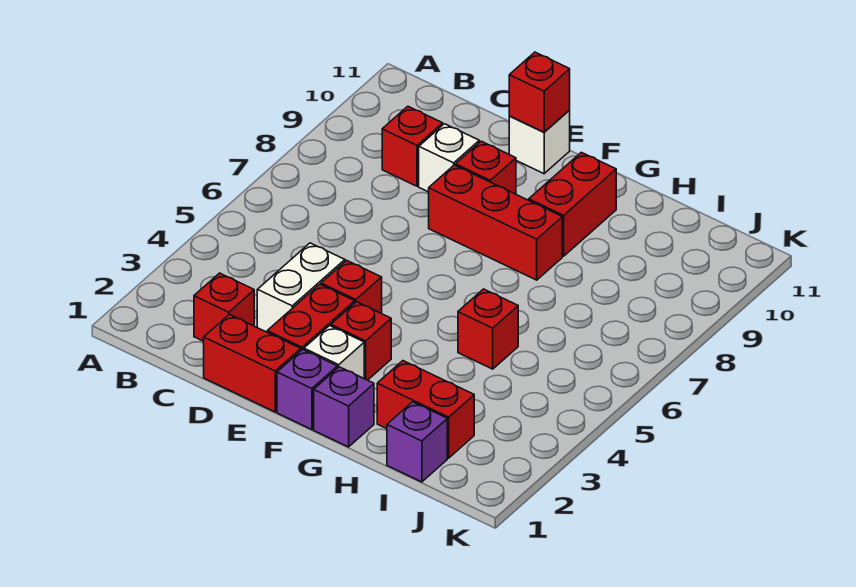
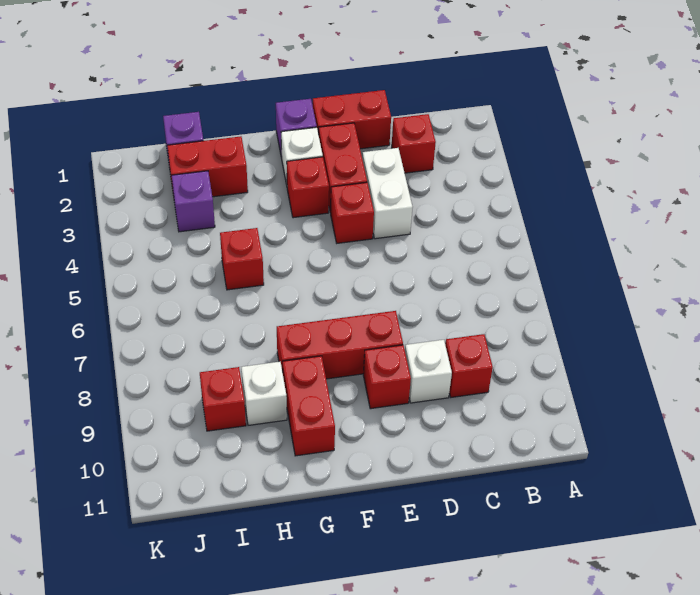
white 1x1 brick [509,110,570,174] -> white 1x1 brick moved to [241,362,287,425]
red 1x1 brick [509,52,570,132] -> red 1x1 brick moved to [200,367,246,431]
purple 1x1 brick [314,367,374,447] -> purple 1x1 brick moved to [172,171,215,232]

